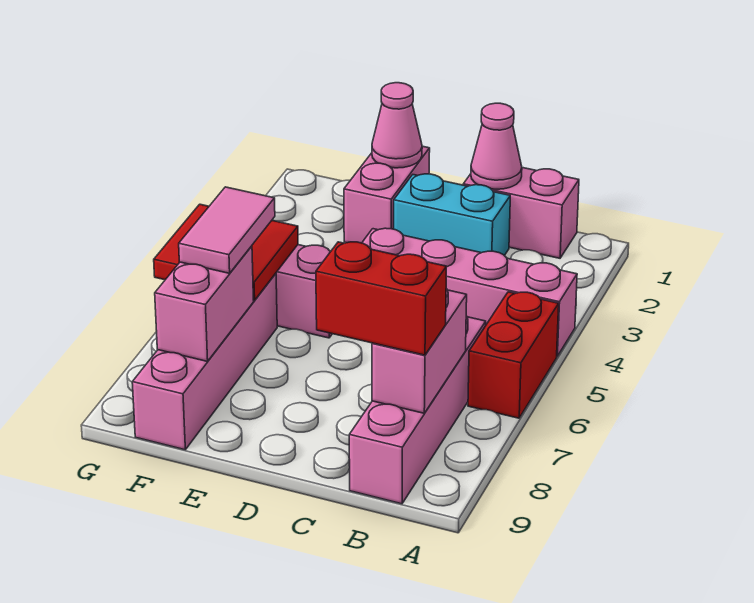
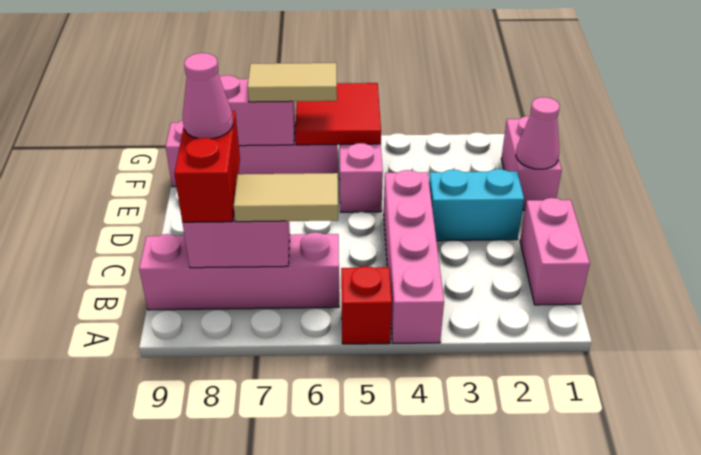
red 1x2 brick [468,292,559,418] -> red 1x1 brick [341,266,392,344]
none -> tan 1x2 tile [234,173,338,222]
pink 1x1 cone [471,103,522,189] -> pink 1x1 cone moved to [183,53,233,139]
cyan 1x2 brick [394,174,510,255] -> cyan 1x2 brick turned to [429,169,524,241]
pink 1x2 brick [344,146,430,243] -> pink 1x2 brick turned to [501,116,562,210]
pink 1x2 tile [179,187,275,273] -> tan 1x2 tile [248,63,337,102]

